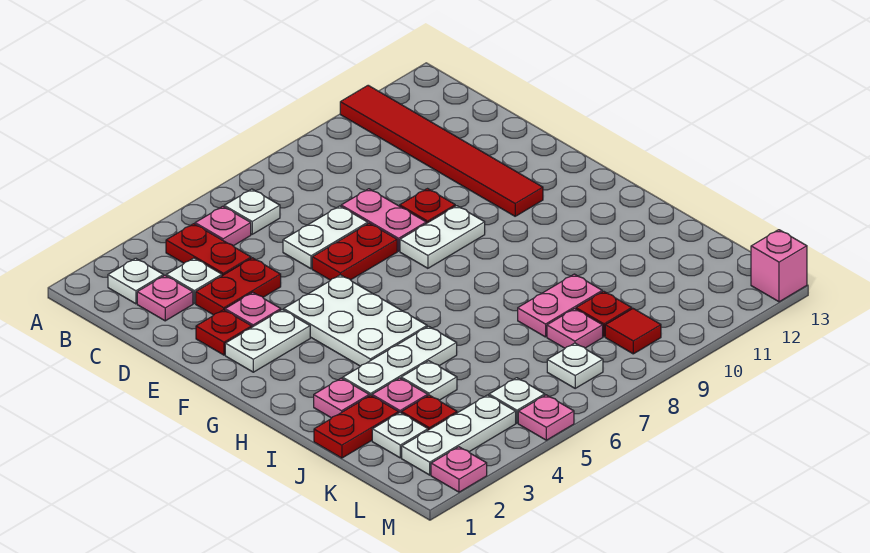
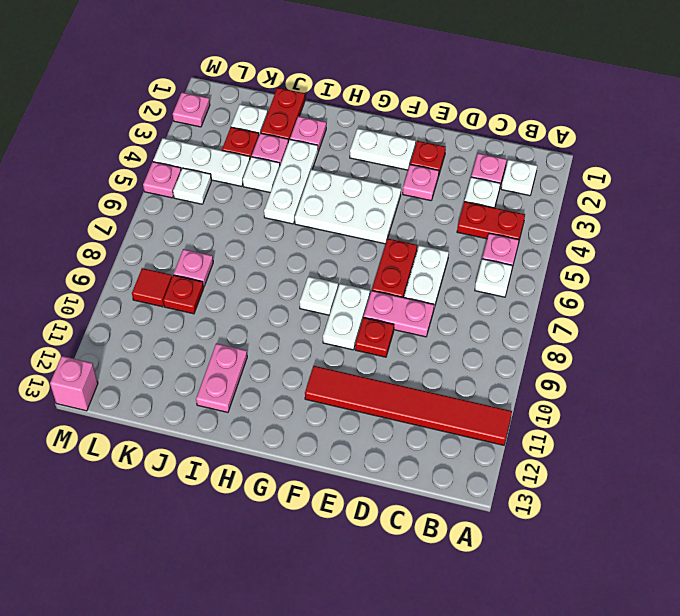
red 1x2 plate [196,258,281,315] -> none
white 1x2 plate [225,310,310,372] -> white 1x2 plate turned to [350,128,416,170]
pink 1x2 plate [518,274,602,337] -> pink 1x2 plate moved to [196,343,247,412]
white 1x3 plate [402,395,516,475] -> white 1x3 plate turned to [153,138,250,187]
white 1x1 plate [547,343,603,388] -> white 1x1 plate moved to [300,277,338,315]

